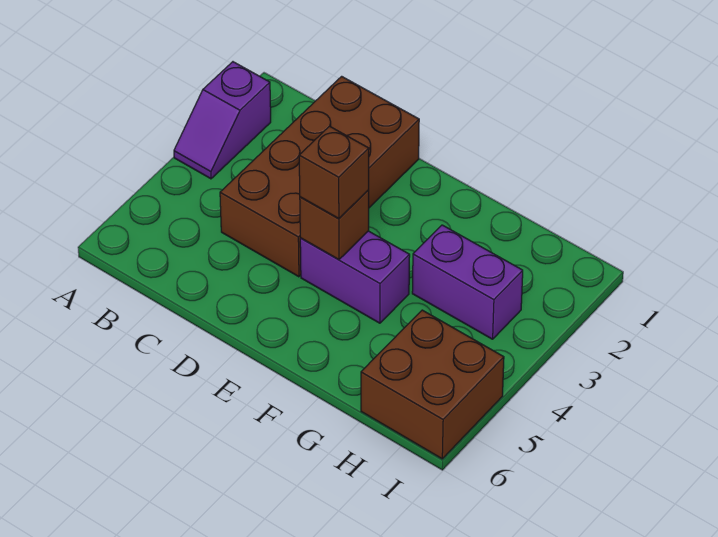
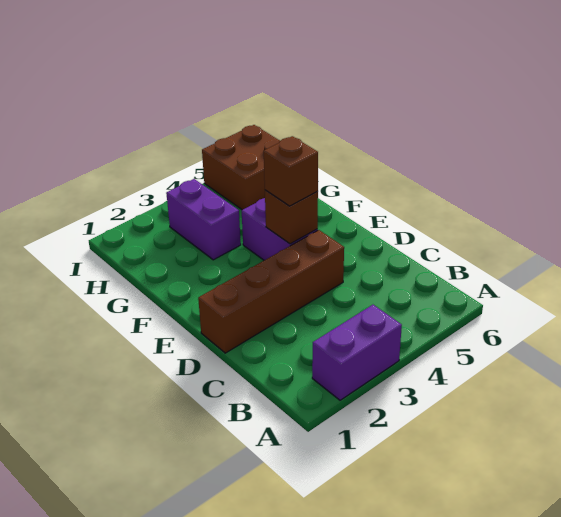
purple 1x2 slope [174,62,271,179] -> purple 1x2 brick [312,305,402,400]
brown 2x4 brick [220,76,419,277] -> brown 1x4 brick [198,230,344,353]

